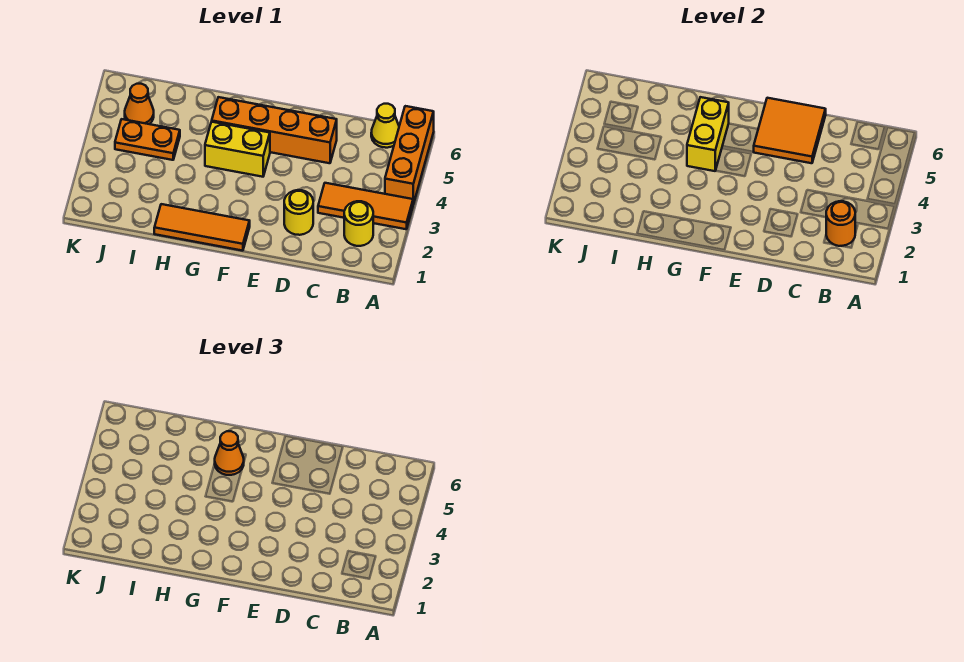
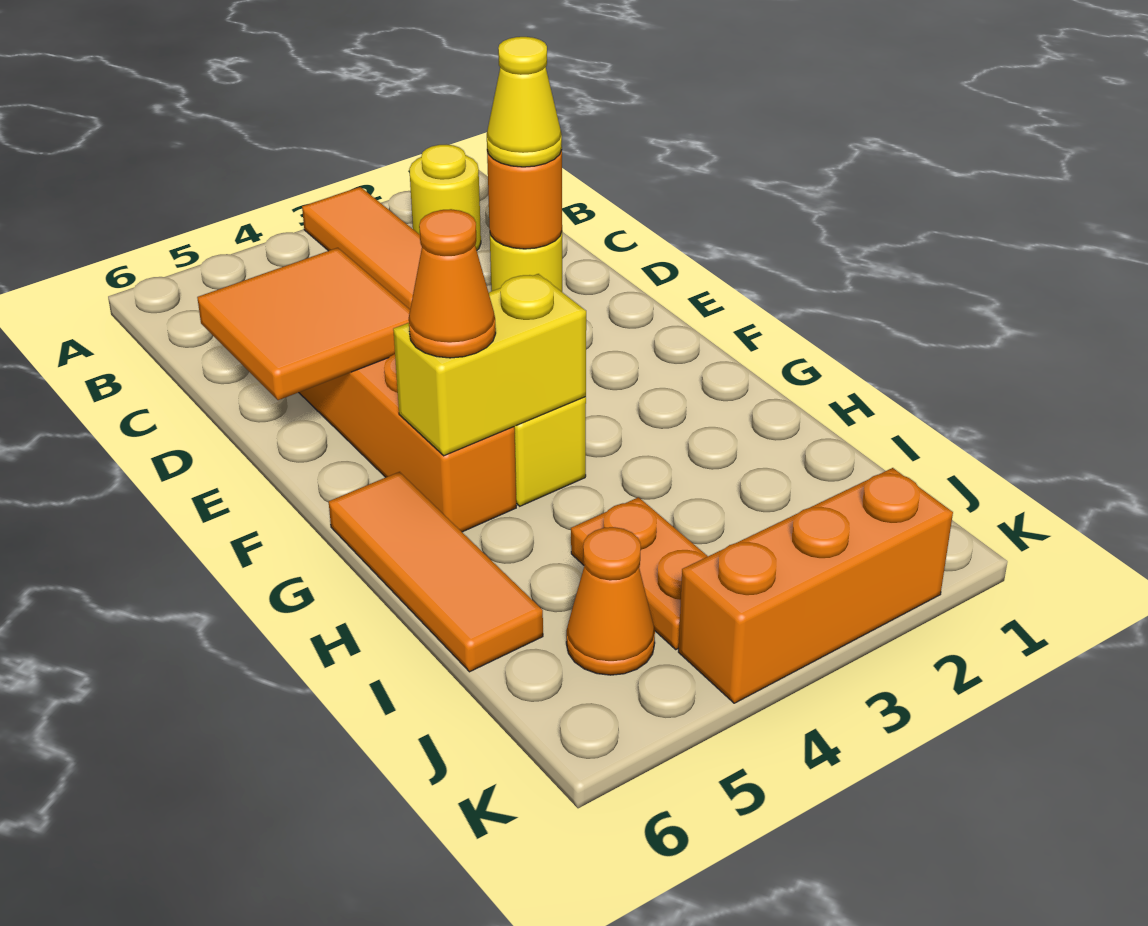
orange 1x3 brick [385,106,434,204] -> orange 1x3 brick moved to [679,468,953,703]
orange 1x1 round brick [826,201,855,246] -> orange 1x1 round brick moved to [487,150,562,249]
yellow 1x1 cone [371,104,399,148] -> yellow 1x1 cone moved to [487,37,562,167]
orange 1x3 tile [154,204,250,251] -> orange 1x3 tile moved to [329,472,543,672]

